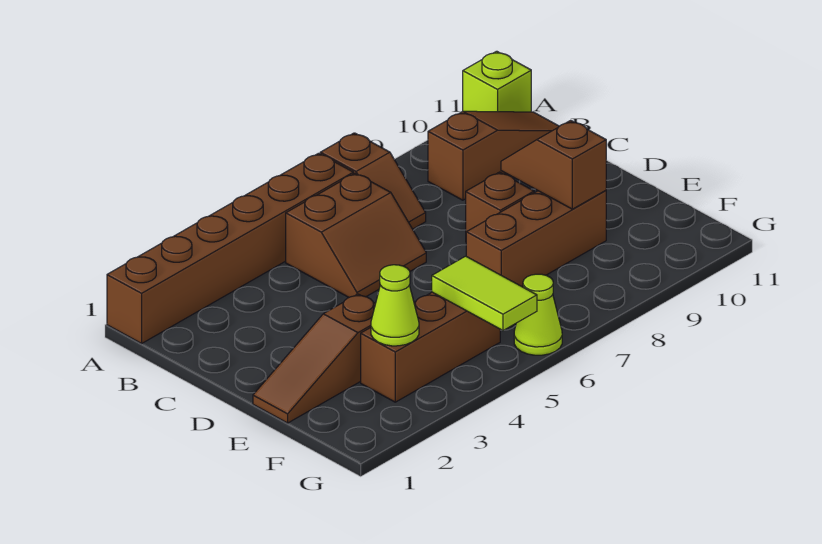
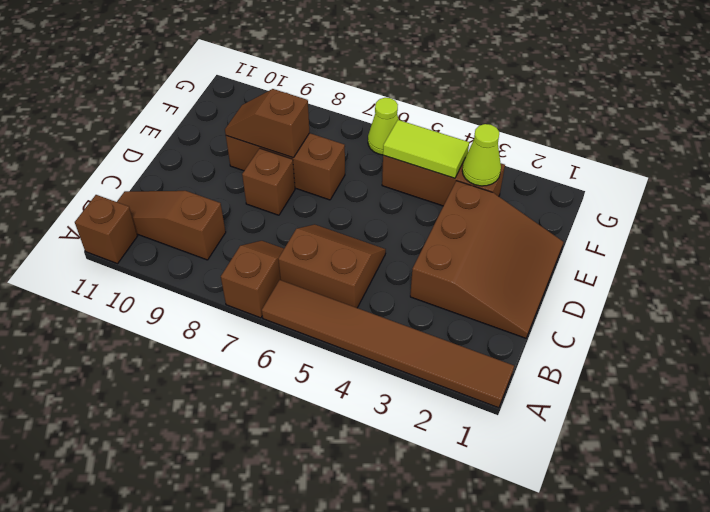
brown 1x6 brick [107,153,353,343] -> brown 1x6 tile [262,280,514,408]
lime 1x1 brick [463,51,531,112] -> brown 1x1 brick [75,195,137,264]
brown 1x2 slope [501,120,606,209] -> brown 1x2 slope turned to [225,89,309,158]
brown 1x3 slope [253,294,376,423] -> brown 3x3 slope [410,181,563,338]
lime 1x2 tile [432,256,537,330] -> lime 1x2 tile turned to [383,120,469,178]

